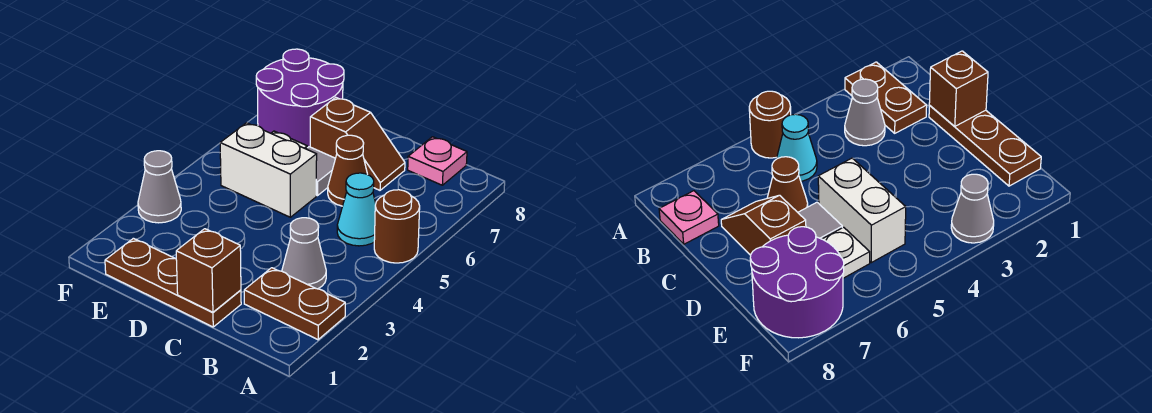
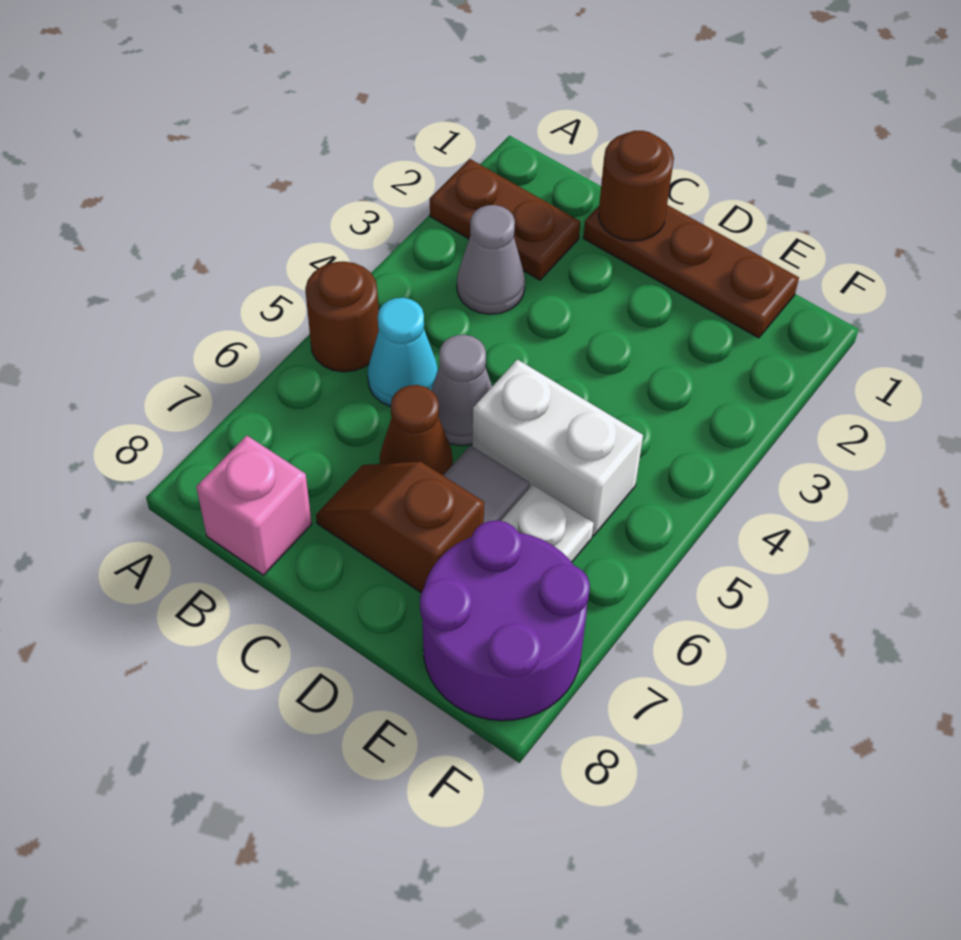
pink 1x1 plate [408,137,467,185] -> pink 1x1 brick [196,436,312,575]
brown 1x1 brick [176,229,241,312] -> brown 1x1 round brick [598,131,674,241]
grey 1x1 cone [138,151,181,223] -> grey 1x1 cone moved to [431,335,492,446]

